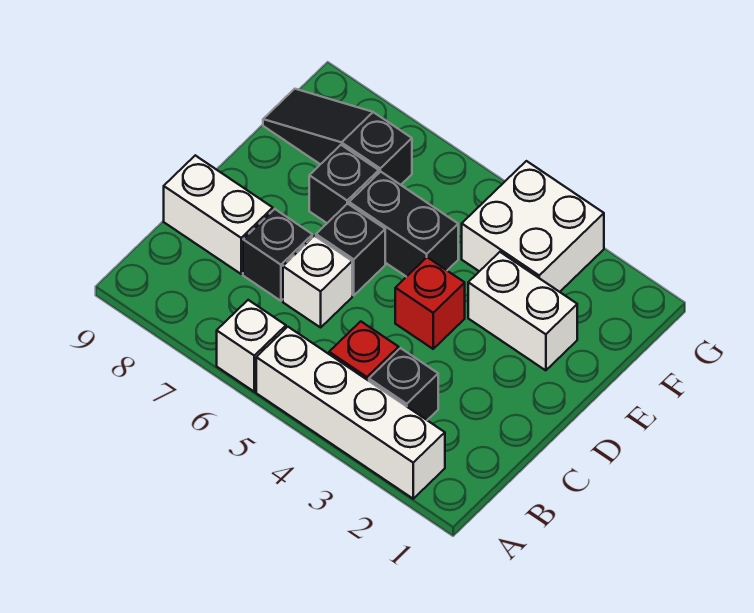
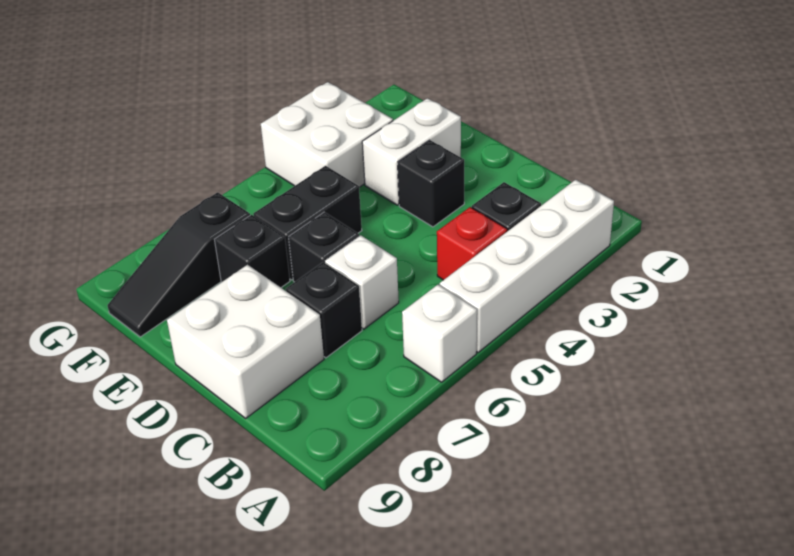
white 1x2 brick [164,155,273,274] -> white 2x2 brick [167,265,324,418]
none -> black 1x1 brick [398,140,464,227]
red 1x1 brick [395,257,465,349] -> none

